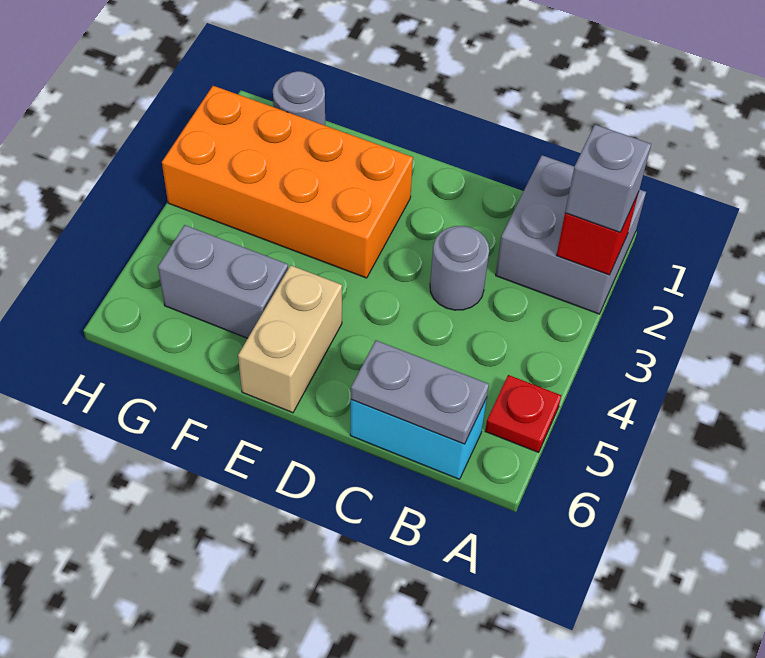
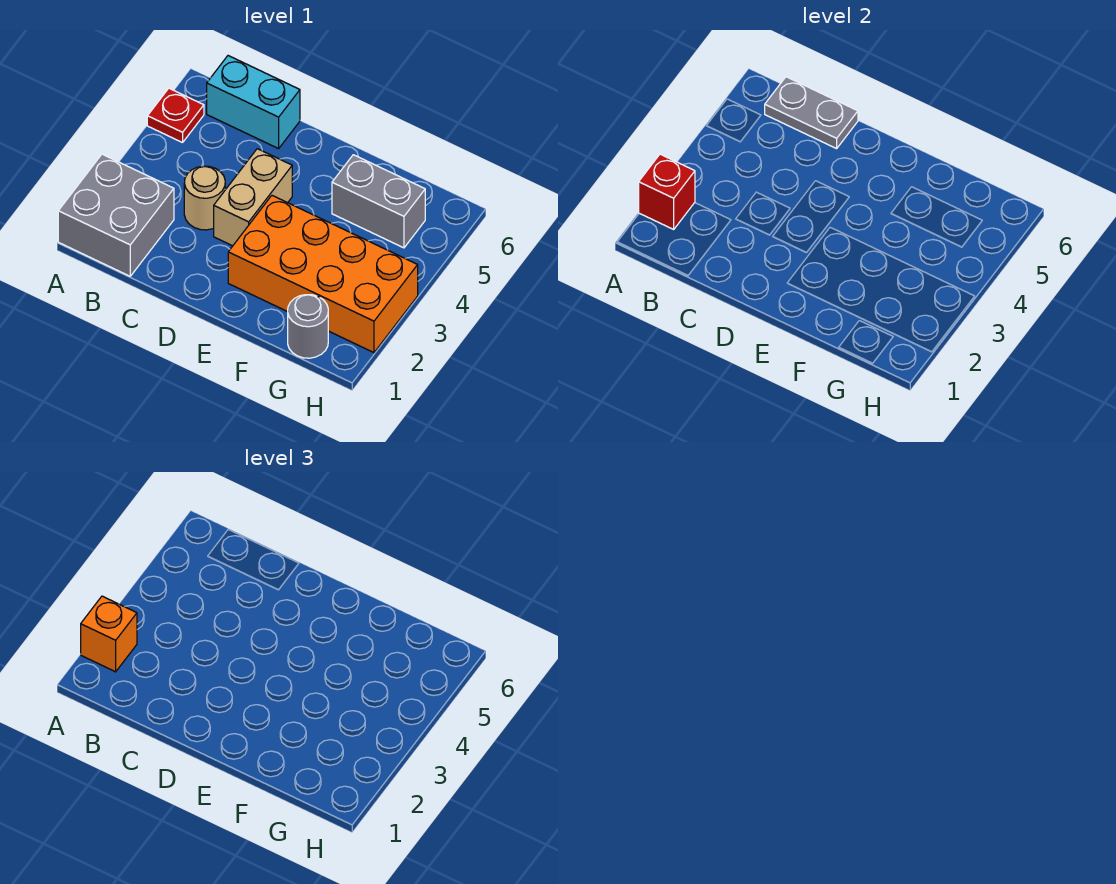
grey 1x1 brick [565,125,651,232] -> orange 1x1 brick [81,596,137,672]
grey 1x1 round brick [430,226,489,310] -> tan 1x1 round brick [184,166,225,230]
tan 1x2 brick [238,265,342,413] -> tan 1x2 brick moved to [214,149,292,246]

